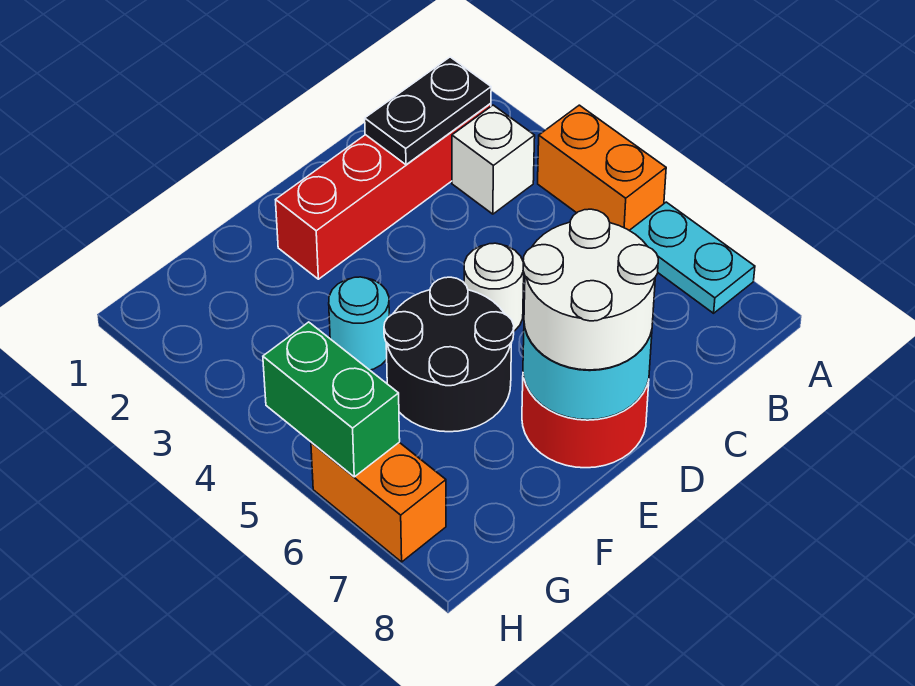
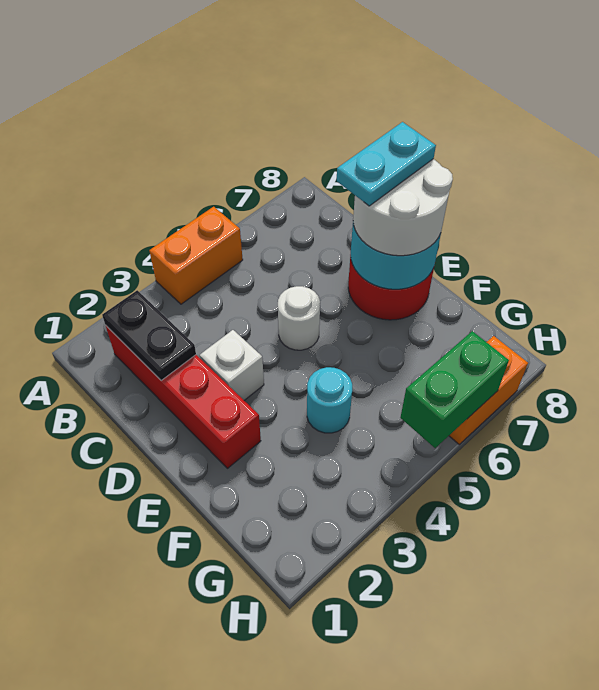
cyan 1x2 plate [629,202,755,313] -> cyan 1x2 plate moved to [337,122,436,206]
white 1x1 brick [452,105,535,214] -> white 1x1 brick moved to [200,330,264,400]
black 2x2 round brick [384,277,514,432] -> none

